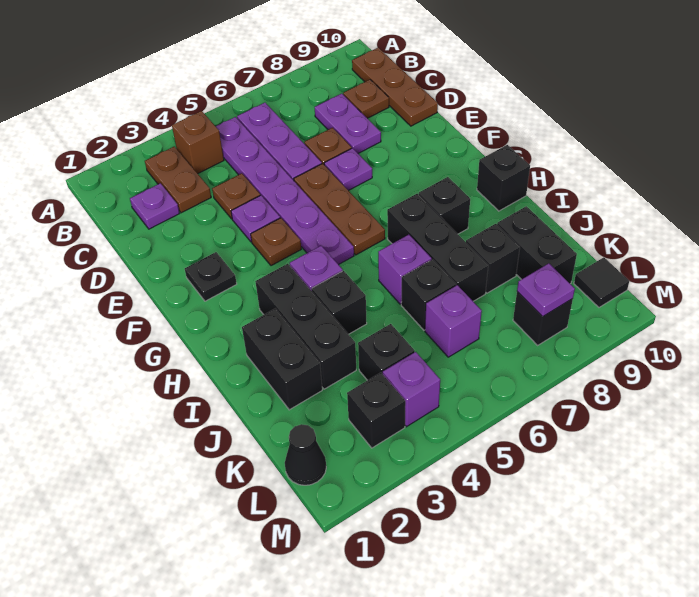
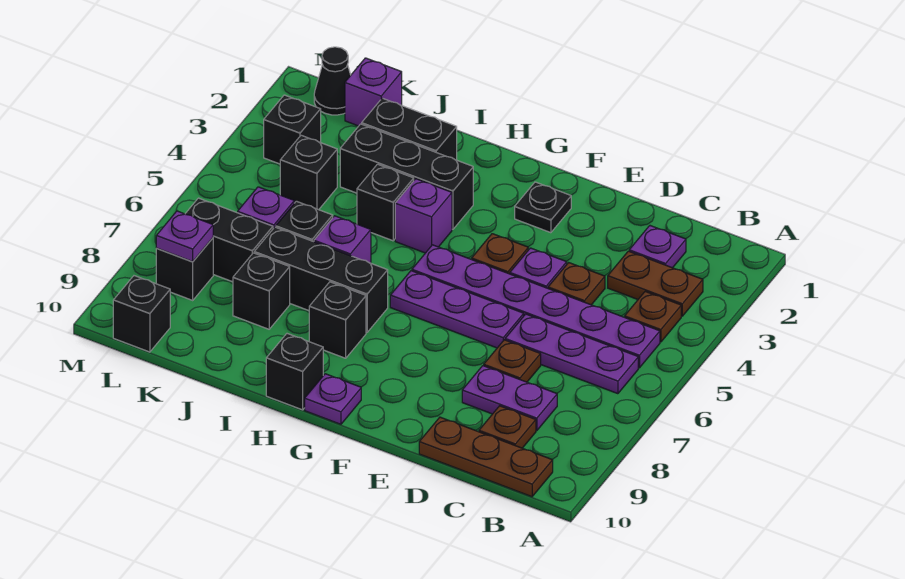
brown 1x1 brick [172,111,224,174] -> brown 1x1 plate [625,292,681,342]
brown 1x3 plate [294,164,385,255] -> purple 1x3 plate [390,271,524,348]
purple 1x1 plate [324,148,372,191] -> purple 1x1 plate moved to [305,374,361,424]
black 1x2 brick [497,206,577,284] -> black 1x2 brick moved to [185,198,273,282]
purple 1x1 brick [383,352,440,427] -> purple 1x1 brick moved to [345,58,402,126]
black 1x1 tile [574,257,629,307] -> black 1x1 brick [113,276,170,352]

